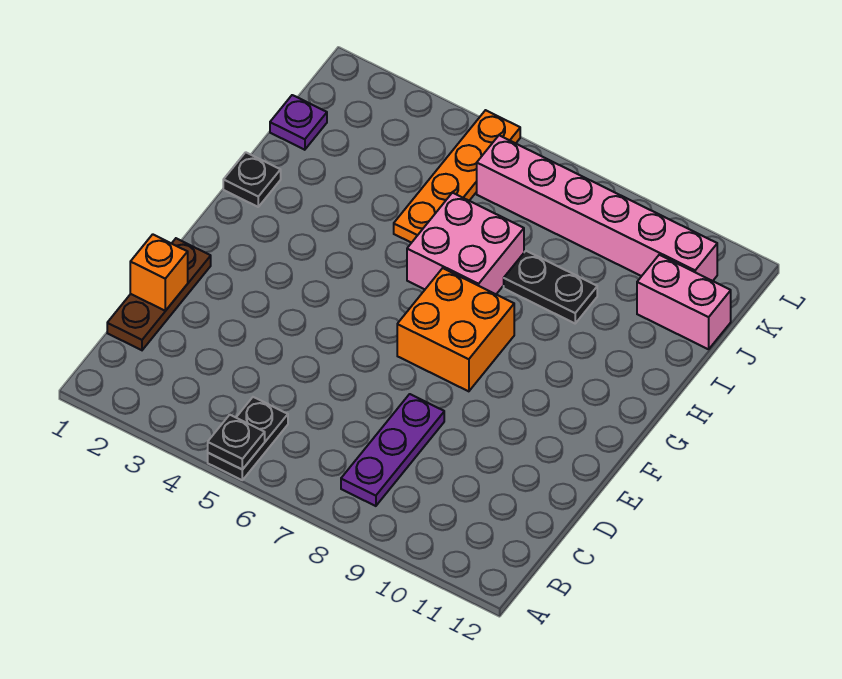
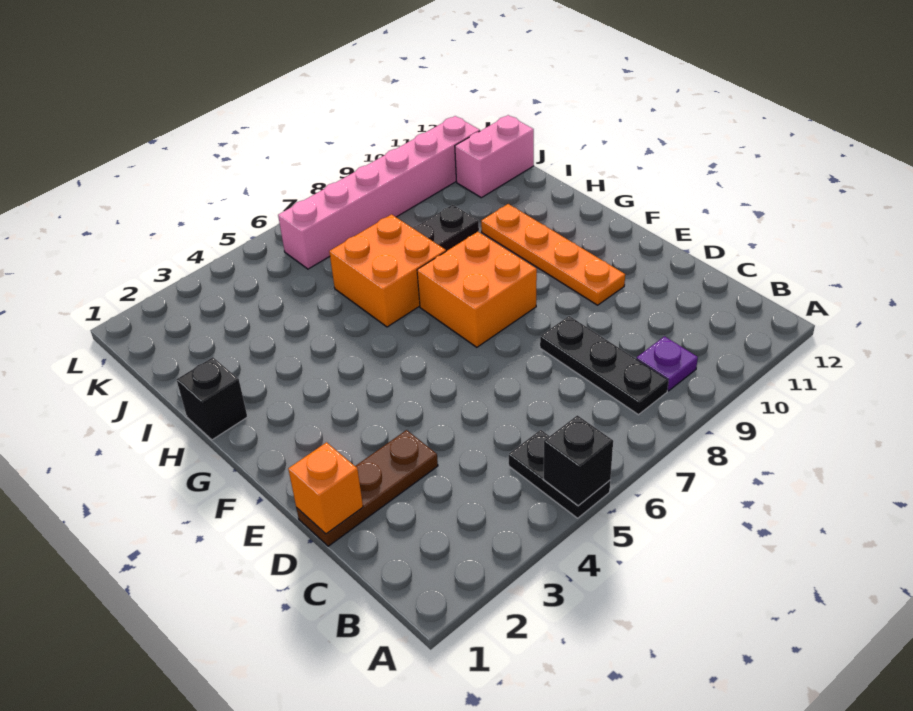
black 1x1 plate [208,415,265,470] -> black 1x1 brick [544,415,613,506]
purple 1x3 plate [341,394,444,506] -> black 1x3 plate [540,316,668,415]
brown 1x3 plate [107,238,211,350] -> brown 1x3 plate turned to [296,430,438,546]
black 1x1 plate [223,152,281,207] -> black 1x1 brick [177,357,247,440]
pink 2x2 brick [407,193,524,294] -> orange 2x2 brick [329,214,446,327]
orange 1x4 plate [394,110,520,243] -> orange 1x4 plate moved to [481,204,625,305]
purple 1x1 plate [270,95,327,150] -> purple 1x1 plate moved to [637,336,698,391]

